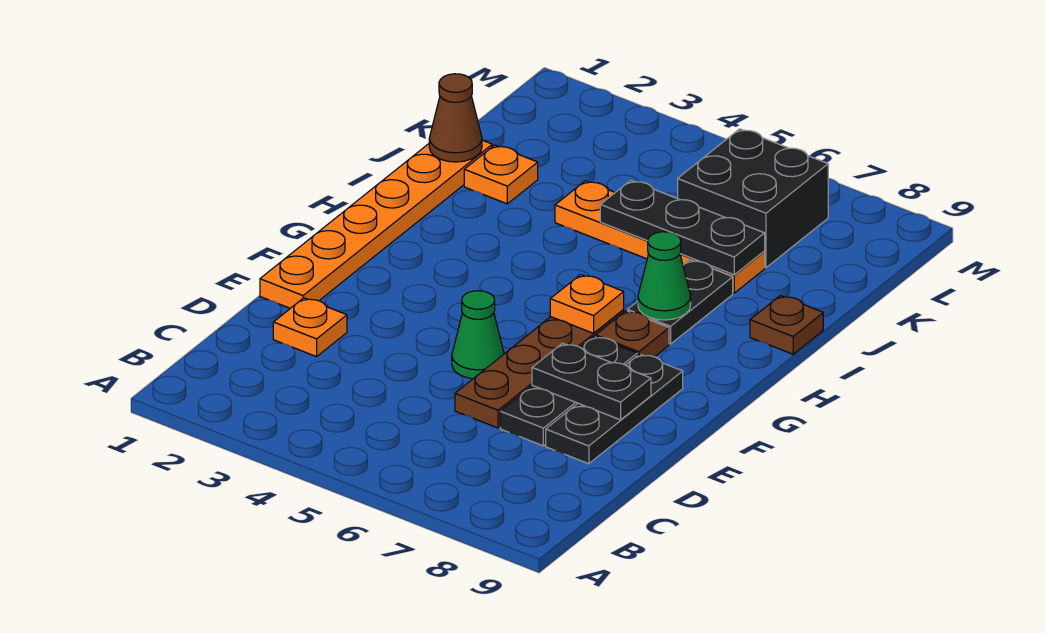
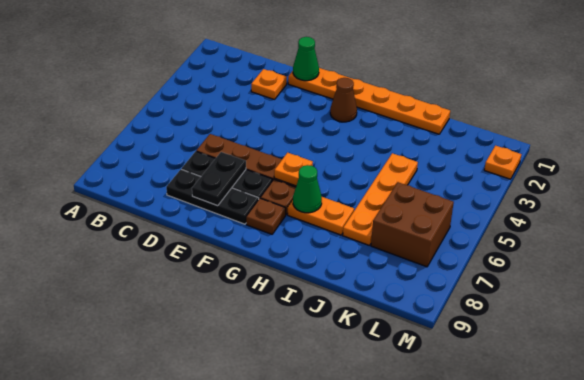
green 1x1 cone [452,291,504,379] -> green 1x1 cone moved to [293,37,319,81]
black 1x2 plate [628,260,733,344] -> orange 1x2 plate [288,197,354,235]
brown 1x1 plate [750,296,823,354] -> brown 1x1 plate moved to [246,198,286,234]
brown 1x1 cone [429,74,482,162] -> brown 1x1 cone moved to [330,78,357,122]
orange 1x1 plate [464,145,538,204] -> orange 1x1 plate moved to [484,146,521,179]
black 1x3 plate [600,180,765,275] -> none
black 2x2 brick [678,129,828,268] -> brown 2x2 brick [371,182,454,267]

